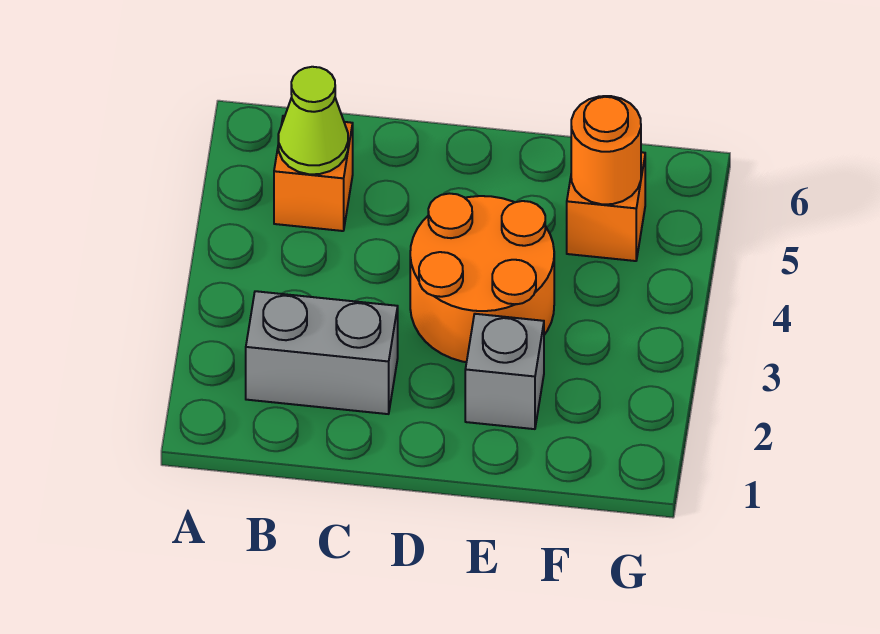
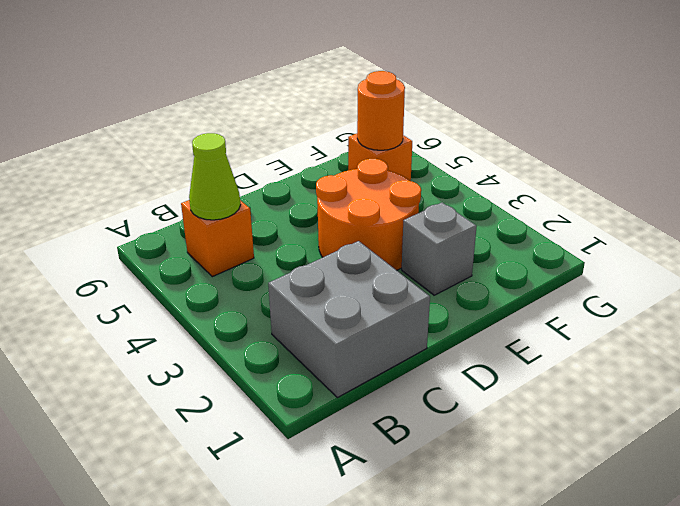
grey 1x2 brick [246,291,398,414] -> grey 2x2 brick [268,241,430,398]

